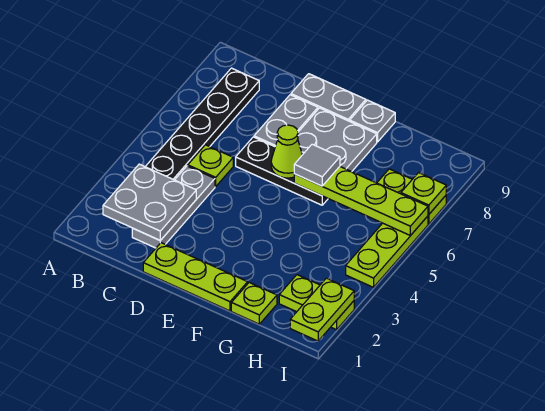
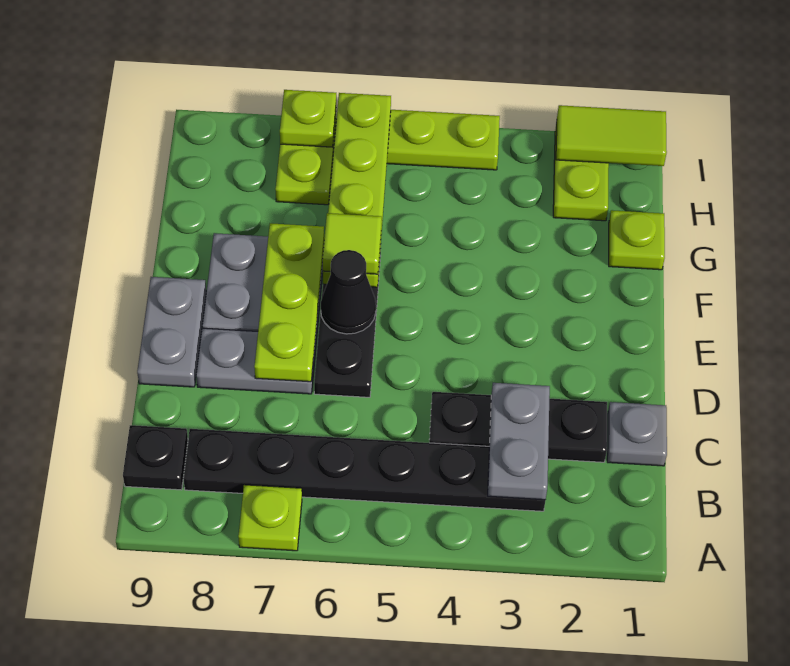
grey 2x2 plate [103,164,196,240] -> grey 1x2 plate [488,383,550,500]
none -> black 1x1 plate [123,425,188,490]
grey 1x3 plate [132,166,215,248] -> black 1x3 plate [429,392,607,462]
lime 1x1 plate [188,145,233,187] -> lime 1x1 plate moved to [238,485,302,551]
lime 1x3 plate [143,243,248,311] -> lime 1x3 plate moved to [254,223,324,382]
lime 1x1 cone [271,125,302,178] -> black 1x1 cone [321,250,376,334]
grey 1x1 tile [294,144,340,186] -> lime 1x1 tile [322,213,382,274]
grey 1x1 plate [350,100,395,142] -> grey 1x1 plate moved to [607,402,667,466]
lime 1x2 plate [290,278,354,341] -> lime 1x2 tile [556,105,667,166]

